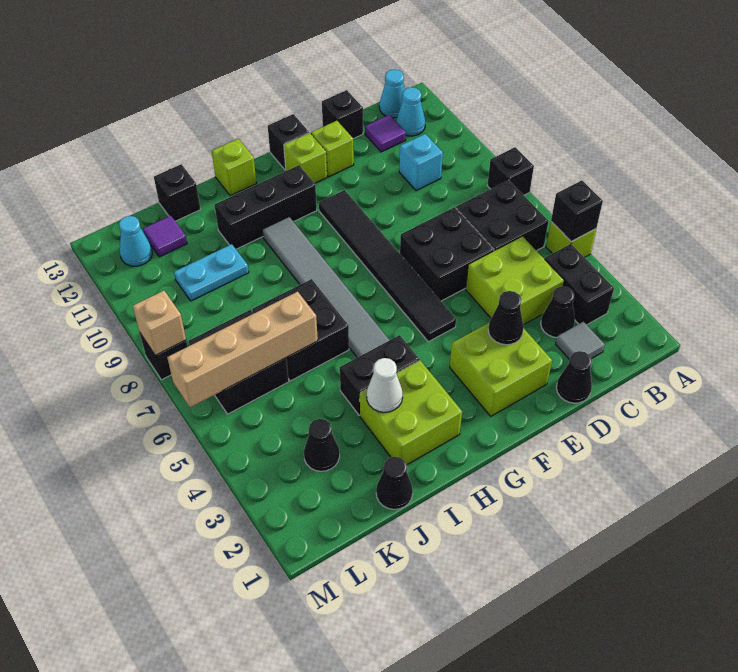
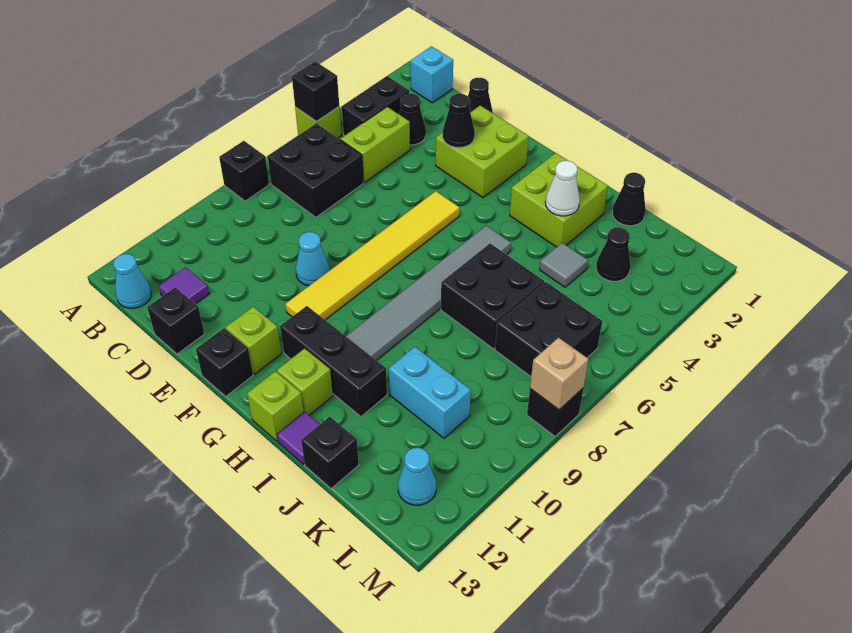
cyan 1x1 cone [396,87,425,136] -> cyan 1x1 cone moved to [296,232,330,286]
grey 1x1 tile [556,322,605,360] -> grey 1x1 tile moved to [539,243,588,287]
lime 2x2 brick [466,236,564,325] -> lime 1x2 brick [341,107,410,182]
cyan 1x1 brick [399,134,443,191] -> cyan 1x1 brick moved to [411,46,453,103]
black 2x2 brick [400,207,494,301] -> none
lime 1x1 brick [311,121,354,177] -> lime 1x1 brick moved to [277,348,333,415]
black 1x6 tile [319,190,456,342] -> yellow 1x6 tile [286,191,459,320]
black 1x2 brick [340,335,419,415] -> none
tan 1x4 brick [167,292,318,408] -> none
cyan 1x2 plate [174,244,249,301] -> cyan 1x2 brick [389,347,471,438]
purple 1x1 tile [143,216,187,257] -> purple 1x1 tile moved to [277,412,320,464]

